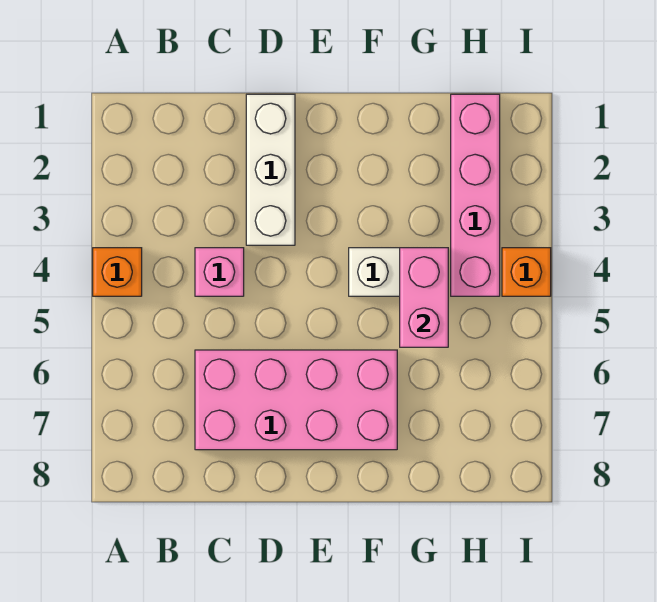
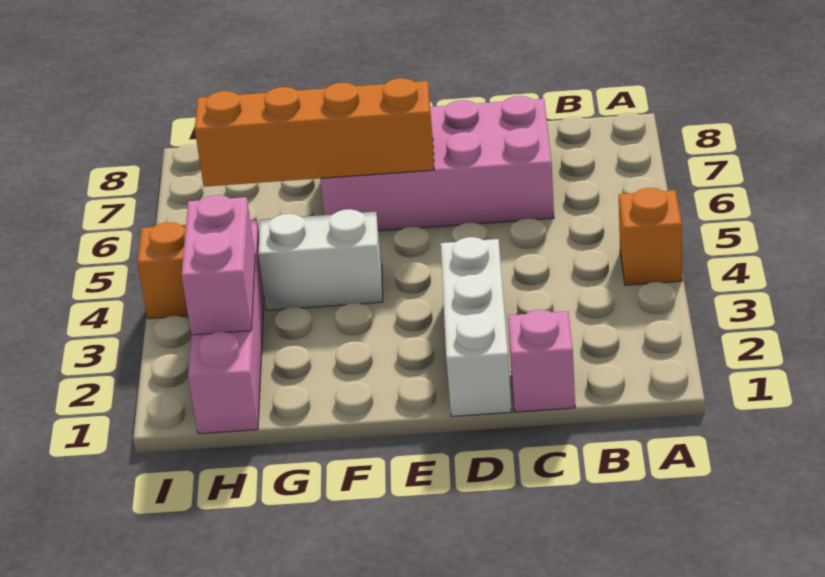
pink 1x1 brick [195,248,244,296] -> pink 1x1 brick moved to [508,310,575,412]
none -> orange 1x4 brick [195,78,434,187]
pink 1x2 brick [400,248,448,347] -> pink 1x2 brick moved to [182,195,255,335]

